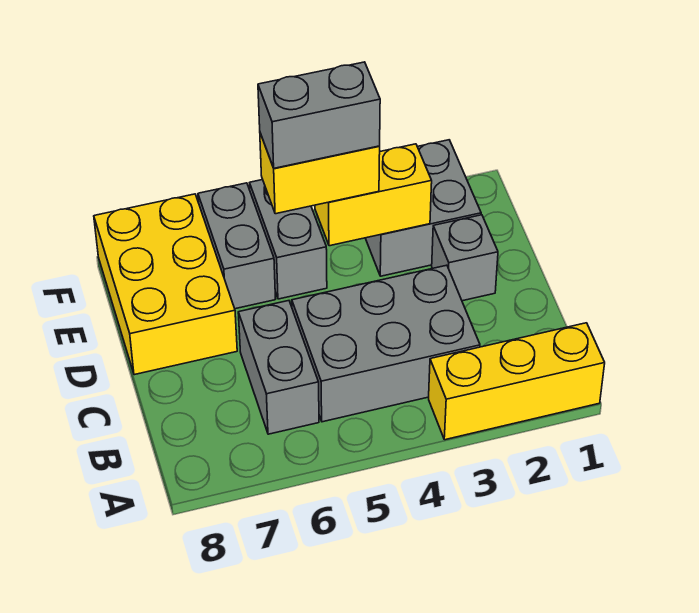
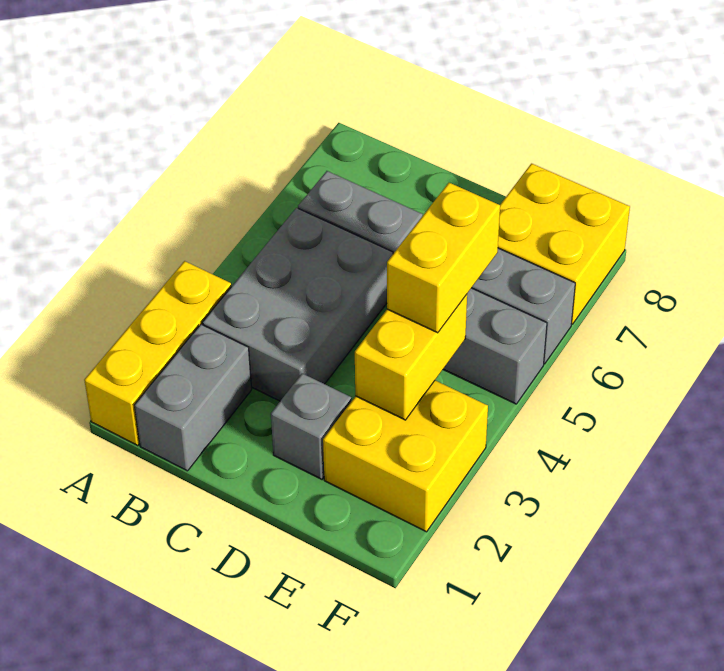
yellow 2x3 brick [94,194,237,375] -> yellow 2x2 brick [498,164,630,324]
grey 2x2 brick [365,140,481,276] -> yellow 2x2 brick [323,381,488,532]
grey 1x2 brick [258,62,380,168] -> grey 1x2 brick moved to [135,324,252,471]

